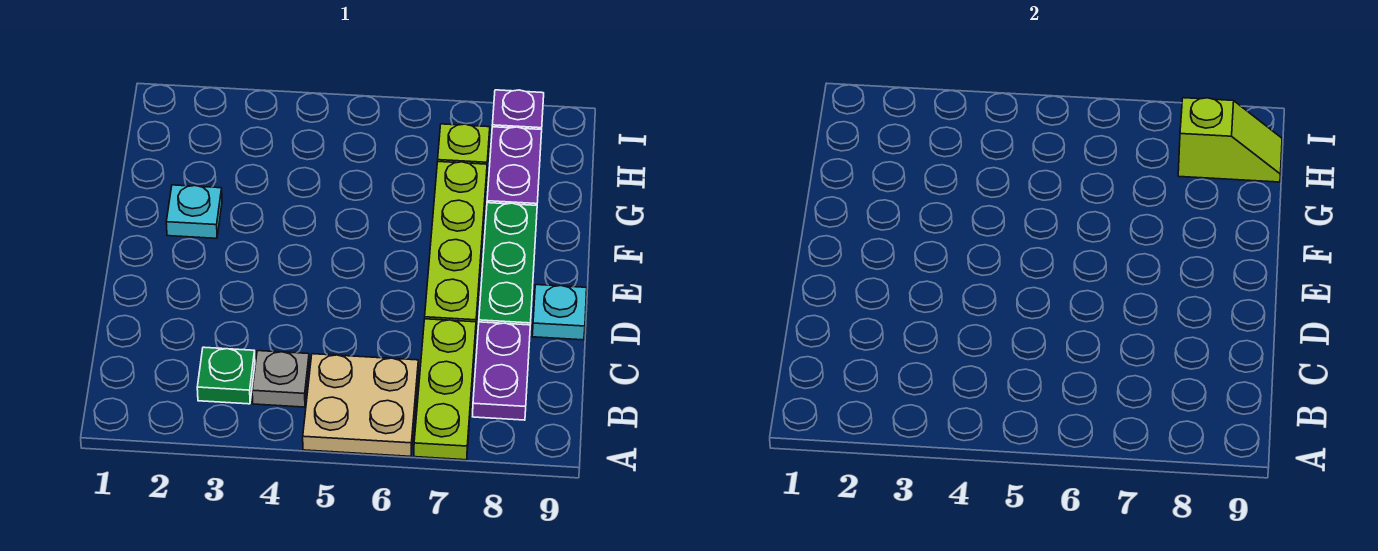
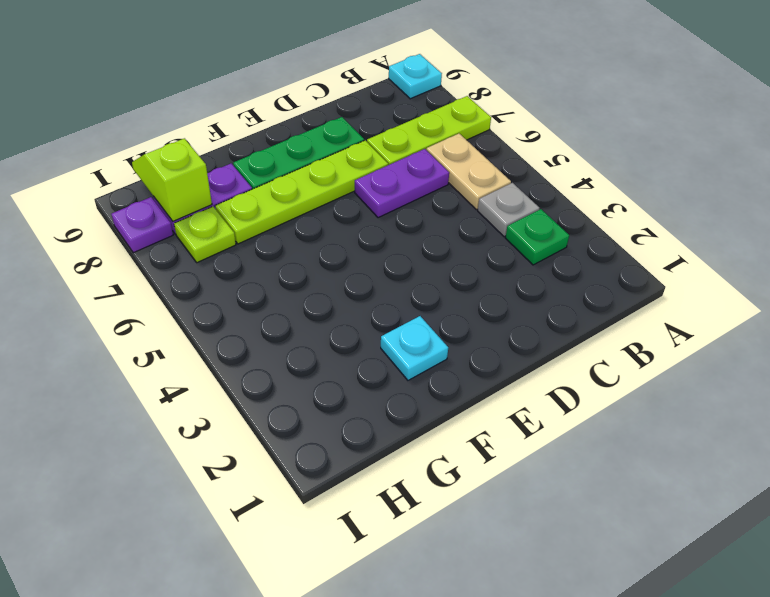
tan 2x2 plate [303,354,418,456] -> tan 1x2 plate [426,134,511,210]
purple 1x2 plate [473,322,530,420] -> purple 1x2 plate moved to [355,149,449,218]
cyan 1x1 plate [532,285,587,340] -> cyan 1x1 plate moved to [389,54,442,99]

